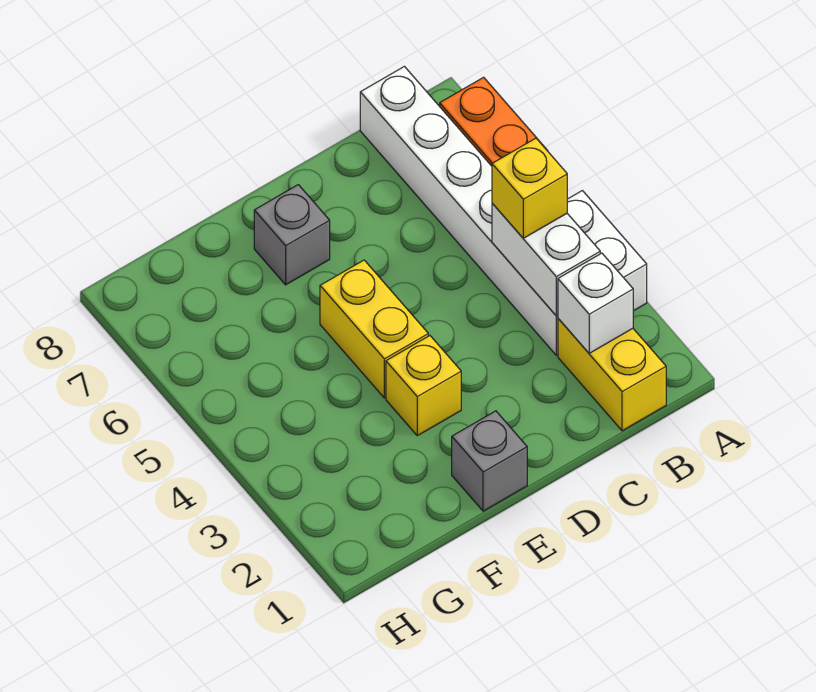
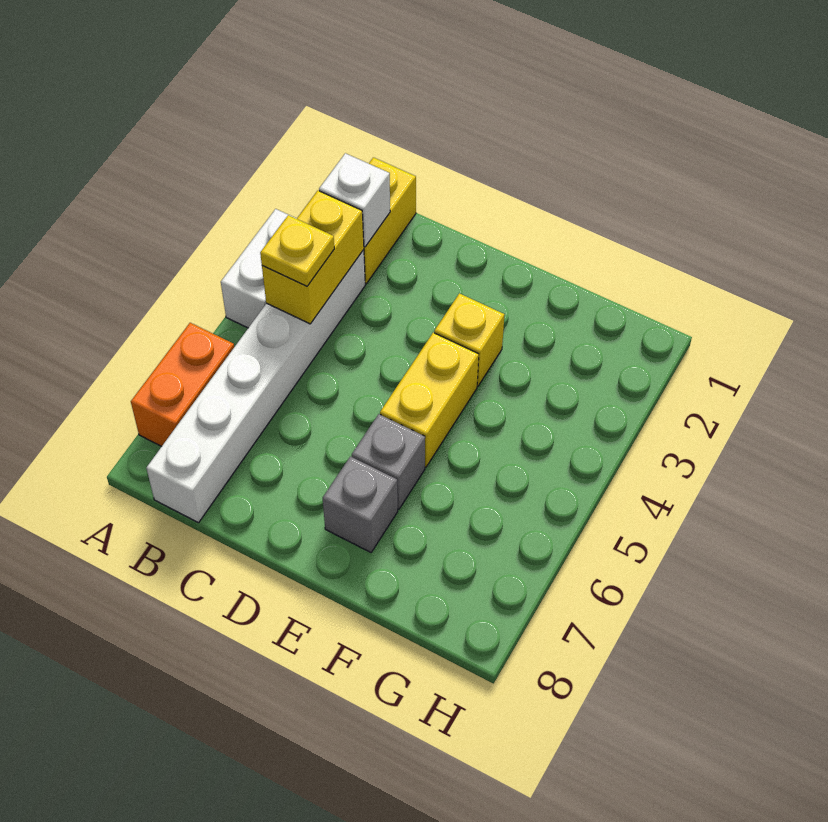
white 1x2 brick [492,203,600,316] -> yellow 1x2 brick [262,191,364,324]
yellow 1x1 brick [492,138,567,238] -> yellow 1x1 plate [260,215,334,286]
grey 1x1 brick [452,411,527,511] -> grey 1x1 brick moved to [352,414,425,509]

